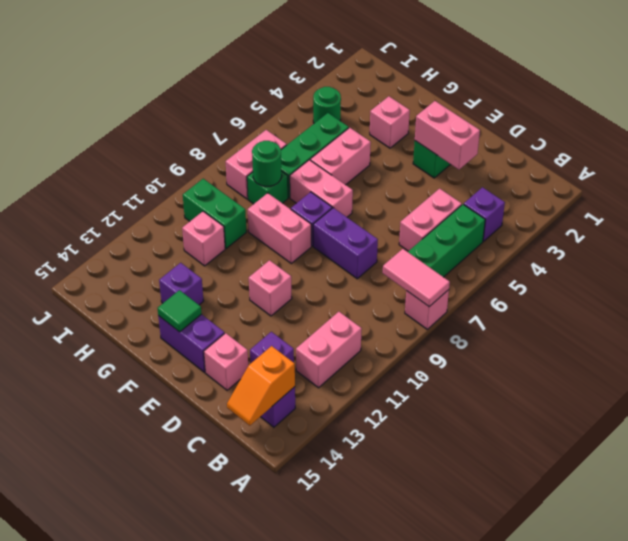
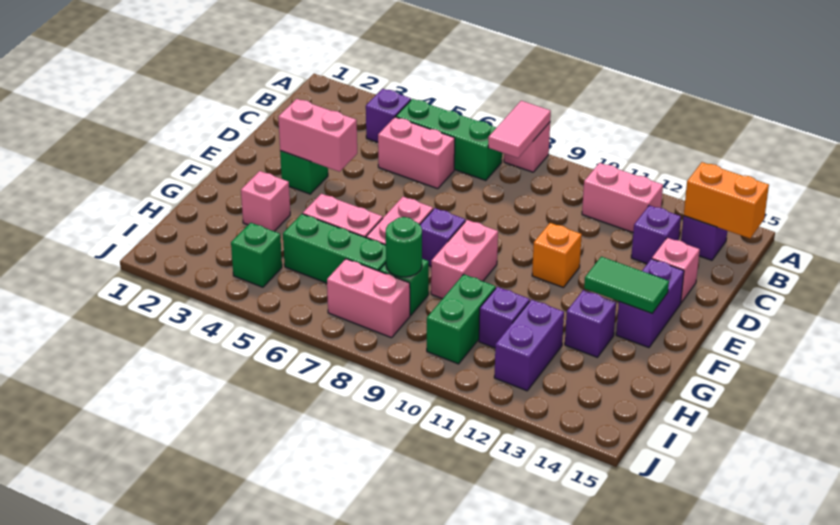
orange 1x2 slope [227,346,295,426] -> orange 1x2 brick [684,162,769,238]
pink 1x2 brick [415,101,480,170] -> pink 1x2 brick turned to [278,99,357,172]
purple 1x2 brick [313,208,378,279] -> purple 1x2 brick moved to [494,300,564,391]
pink 1x1 brick [249,260,292,316] -> orange 1x1 brick [532,223,582,288]
green 1x1 tile [158,290,202,332] -> green 1x2 tile [584,257,669,313]
pink 1x1 brick [182,211,225,266] -> purple 1x1 brick [479,287,530,348]
green 1x1 round brick [313,87,341,123] -> green 1x1 brick [231,223,282,287]

